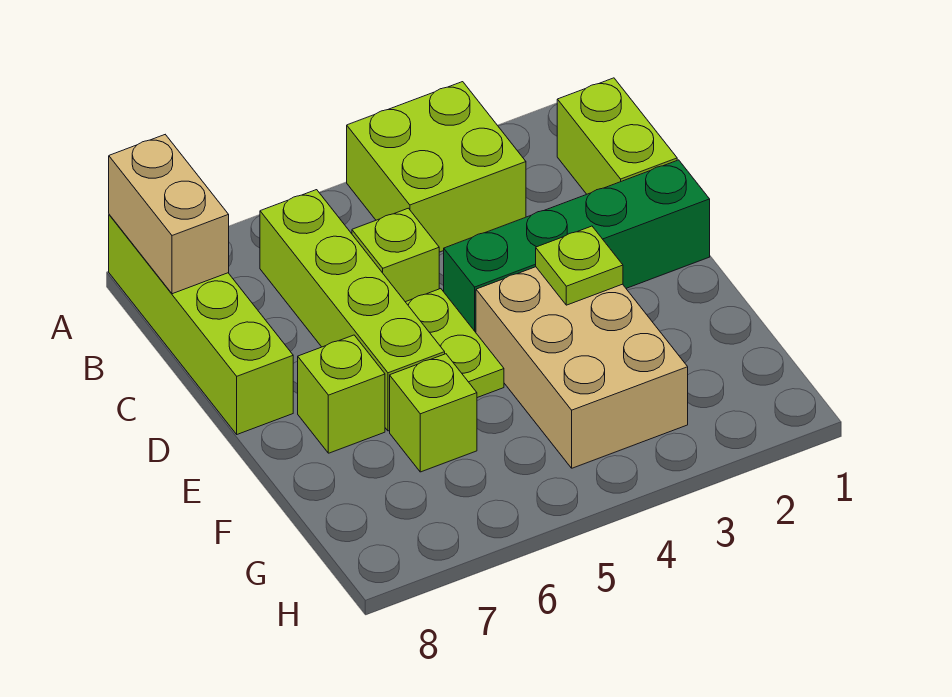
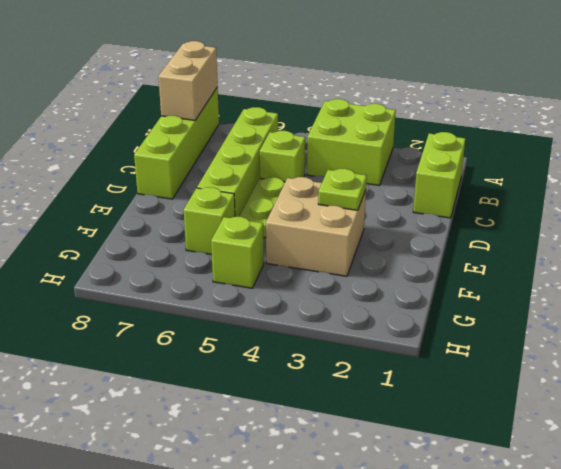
green 1x4 brick [444,160,710,332] -> none
tan 2x3 brick [476,267,688,468] -> tan 2x2 brick [266,177,366,276]
lime 1x1 brick [298,335,385,453] -> lime 1x1 brick moved to [211,217,264,288]

